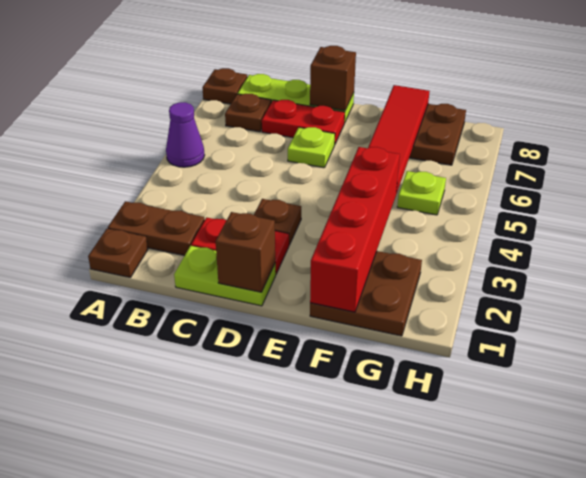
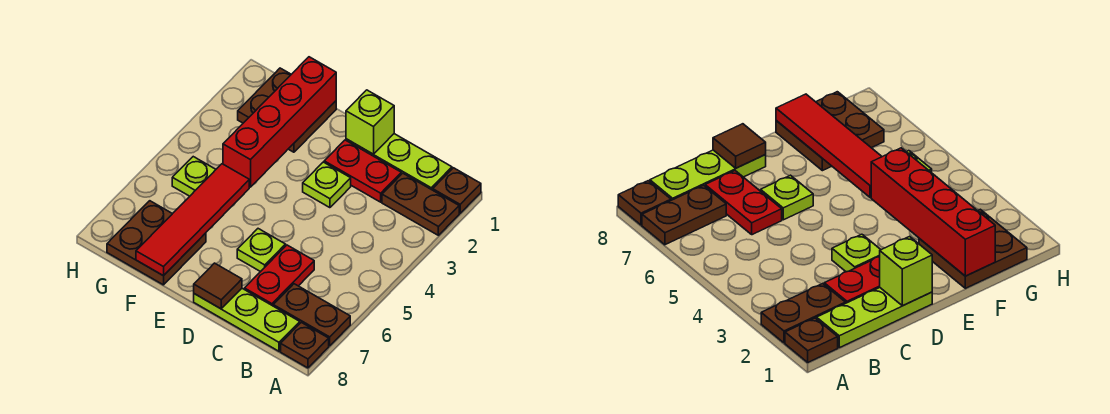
purple 1x1 cone [166,102,205,167] -> none
brown 1x1 plate [225,94,271,132] -> brown 1x2 plate [273,284,350,346]
lime 1x2 plate [174,246,276,306] -> lime 1x3 plate [346,134,452,190]
red 1x2 plate [262,100,345,144] -> red 1x2 plate turned to [244,245,314,306]
brown 1x1 brick [216,212,275,292] -> lime 1x1 brick [346,90,394,154]
brown 1x1 plate [254,199,301,245] -> lime 1x1 plate [303,162,351,208]
brown 1x1 brick [310,46,356,111] -> brown 1x1 tile [194,263,242,309]

